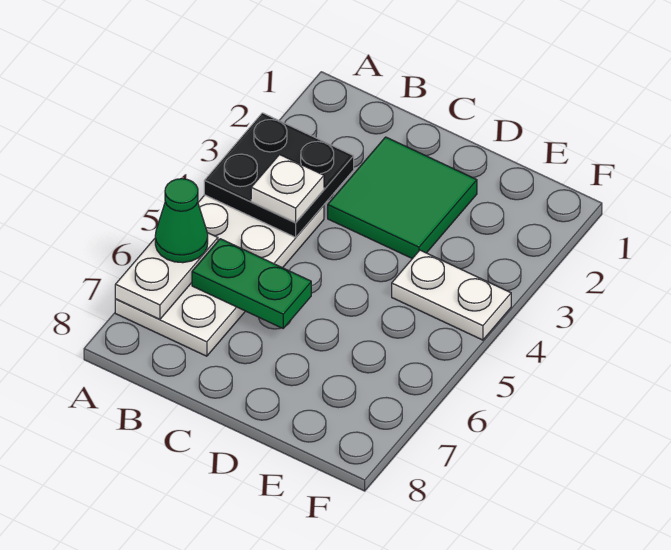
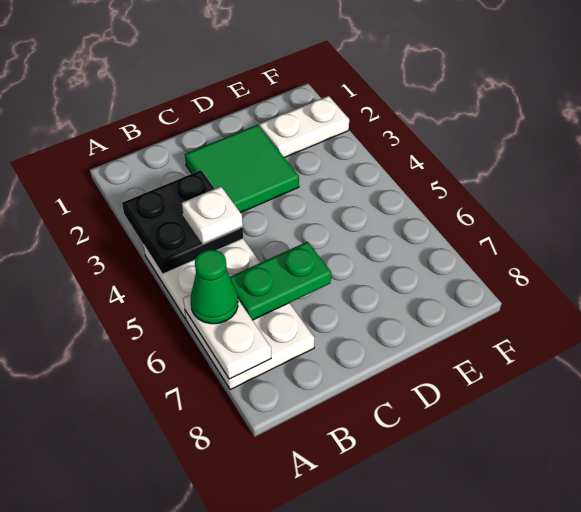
white 1x2 plate [392,250,511,340] -> white 1x2 plate moved to [259,96,349,158]

